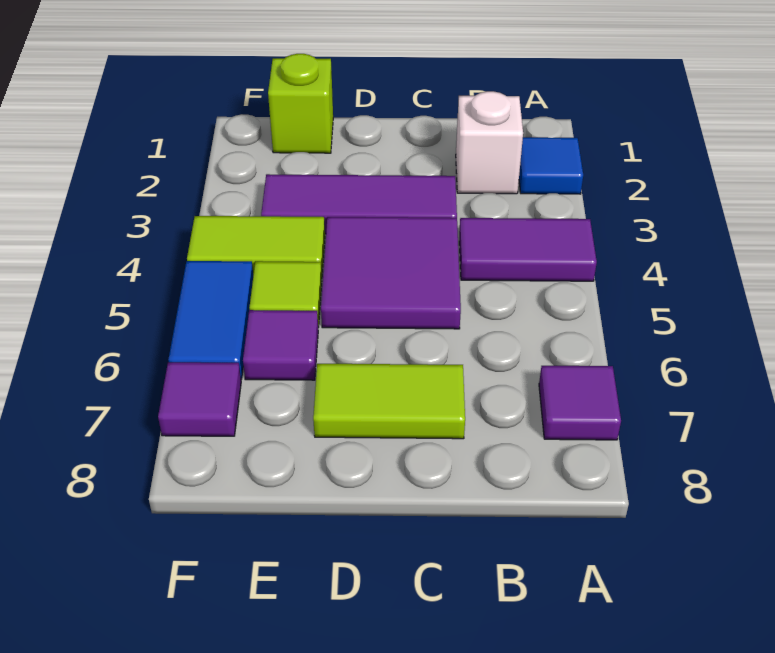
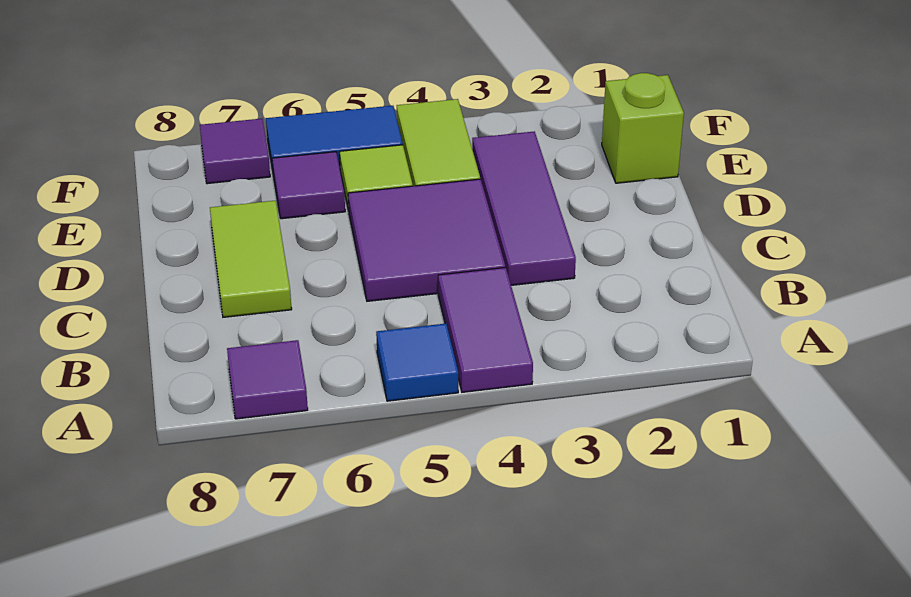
blue 1x1 tile [519,137,583,194] -> blue 1x1 tile moved to [376,324,458,401]
white 1x1 brick [456,91,523,194] -> none

